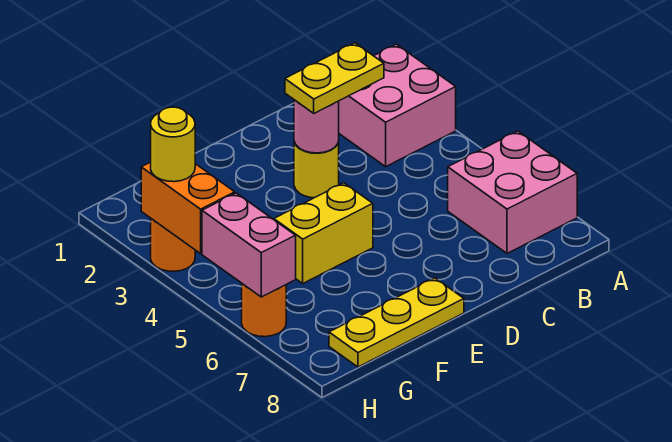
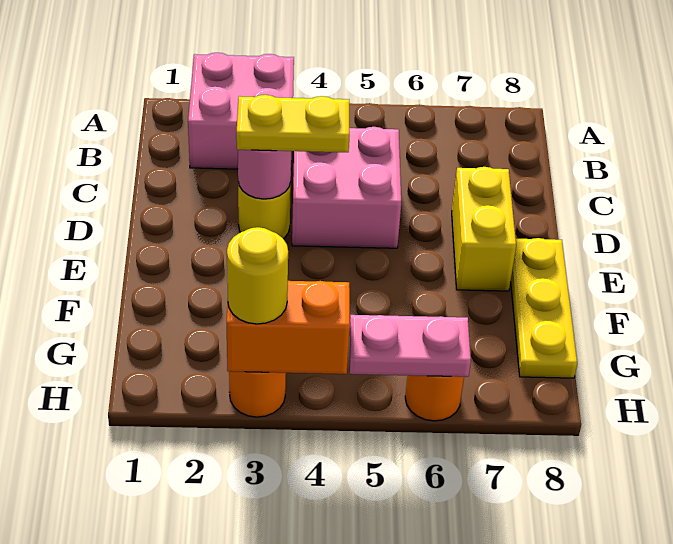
pink 2x2 brick [448,131,577,254] -> pink 2x2 brick moved to [292,127,401,248]
yellow 1x2 plate [285,43,384,113] -> yellow 1x2 plate turned to [236,95,349,152]
yellow 1x2 brick [274,183,373,283] -> yellow 1x2 brick moved to [452,167,516,291]
pink 1x2 brick [202,193,296,297] -> pink 1x2 plate [349,315,471,377]

